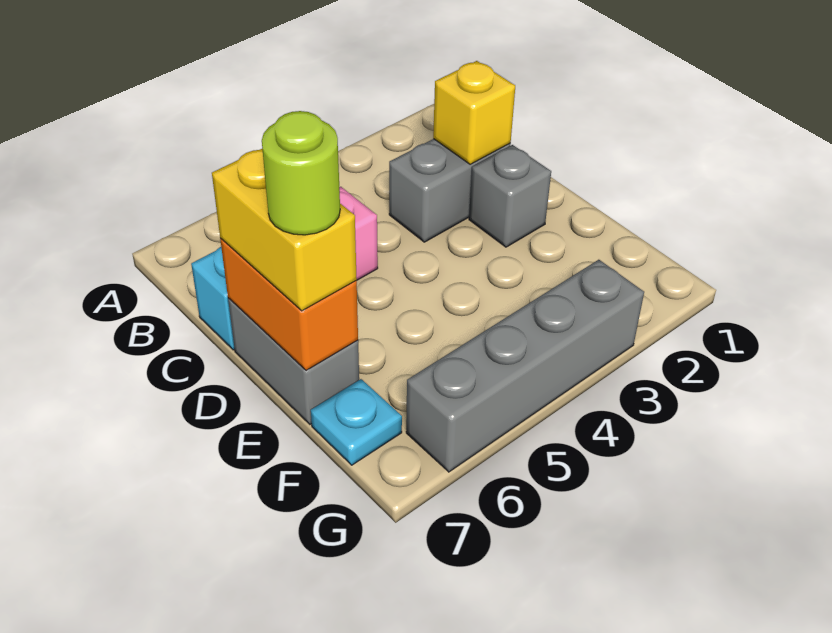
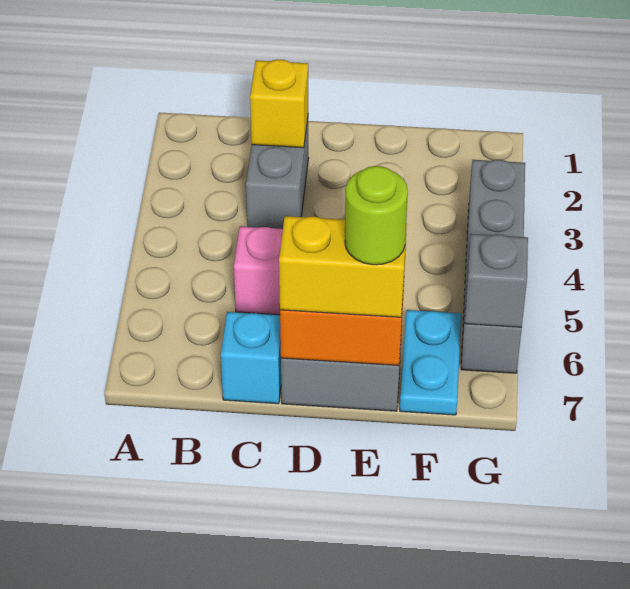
grey 1x1 brick [469,145,551,247] -> grey 1x1 brick moved to [465,234,528,327]
cyan 1x1 plate [311,379,402,465] -> cyan 1x2 plate [400,310,461,415]

